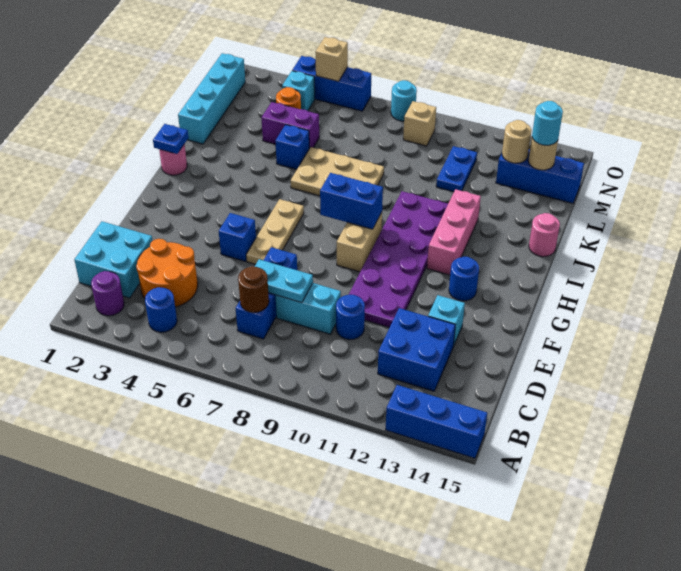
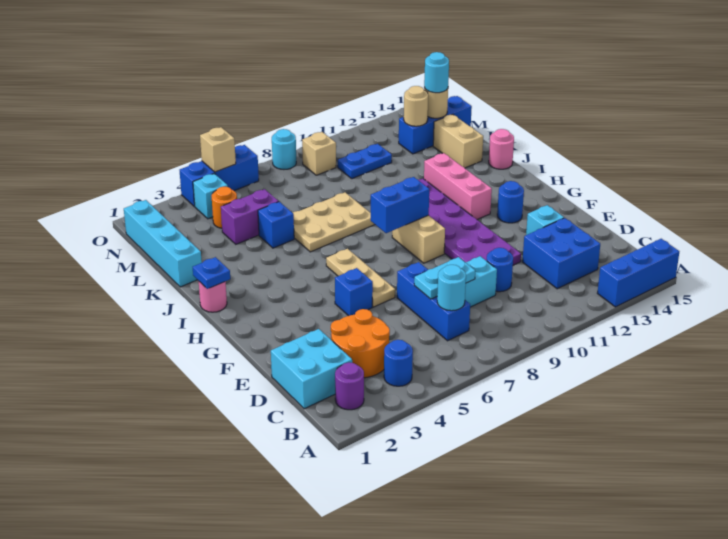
brown 1x1 round brick [238,266,269,313] -> cyan 1x1 round brick [437,265,466,311]
none -> tan 1x2 brick [433,114,483,168]
blue 1x2 plate [436,146,477,192] -> blue 1x2 plate turned to [338,144,392,179]

